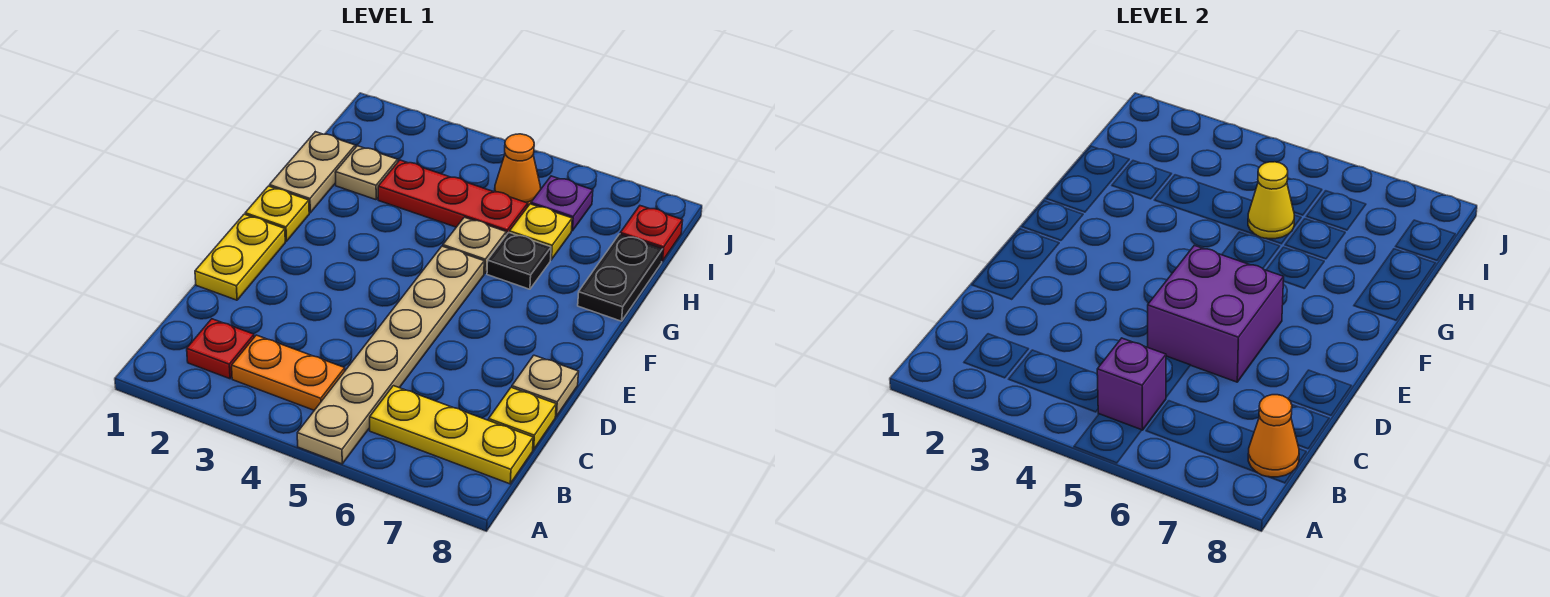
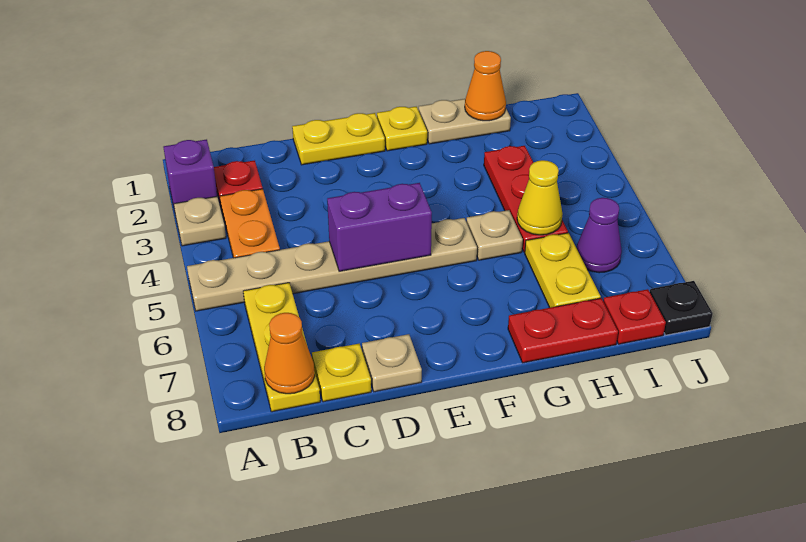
purple 1x1 brick [1097,338,1166,430] -> purple 1x1 brick moved to [163,139,217,211]
purple 2x2 brick [1148,245,1284,382] -> purple 1x2 brick [327,183,432,271]
black 1x1 plate [487,232,551,289] -> black 1x1 plate moved to [650,281,713,335]
black 1x2 plate [578,234,663,321] -> red 1x2 plate [508,298,618,363]
tan 1x1 plate [335,146,398,200] -> tan 1x1 plate moved to [174,196,226,246]
yellow 1x1 plate [509,204,572,260] -> yellow 1x2 plate [525,233,601,308]
orange 1x1 cone [495,134,541,206] -> orange 1x1 cone moved to [465,51,506,121]
purple 1x1 plate [531,176,593,231] -> purple 1x1 cone [577,198,622,273]

